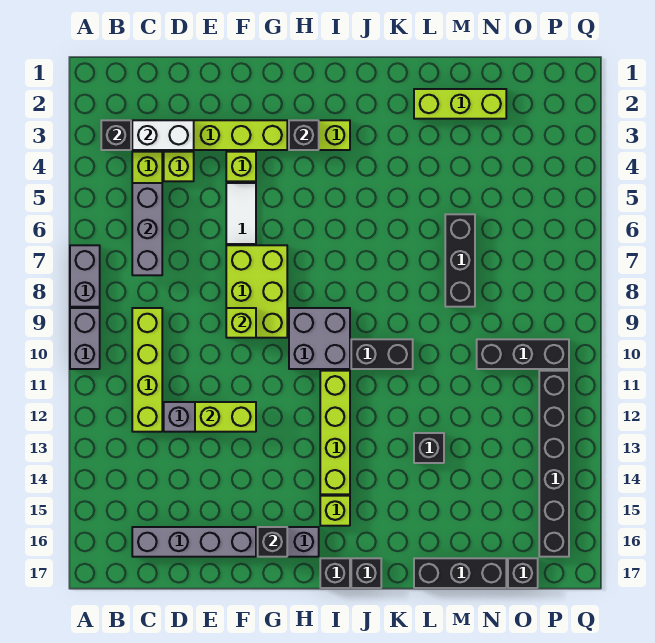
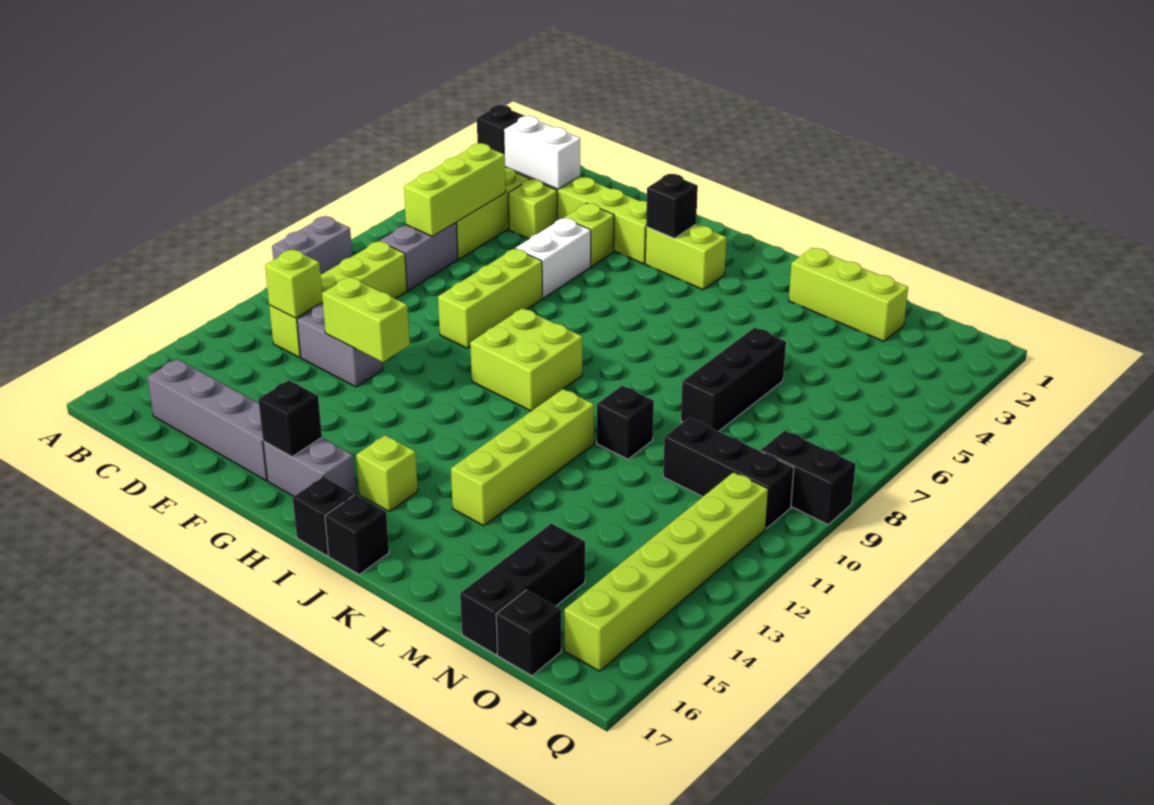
grey 1x2 brick [70,245,100,307] -> grey 1x2 brick moved to [380,223,458,290]
grey 1x3 brick [132,183,162,275] -> lime 1x3 brick [404,143,506,236]
white 1x2 tile [226,183,256,244] -> white 1x2 brick [516,218,591,298]
lime 2x3 brick [226,245,287,338] -> lime 1x3 brick [438,248,542,348]
lime 1x1 brick [226,308,256,338] -> lime 1x1 brick moved to [265,249,323,318]
grey 2x2 brick [289,308,350,369] -> lime 2x2 brick [470,308,582,411]
lime 1x4 brick [320,371,350,494] -> lime 1x4 brick moved to [451,389,594,526]
black 1x2 brick [351,339,413,369] -> black 1x2 brick moved to [761,431,856,524]
black 1x1 brick [414,433,444,463] -> black 1x1 brick moved to [597,386,654,459]
black 1x3 brick [414,558,506,588] -> black 1x3 brick turned to [460,524,585,654]
black 1x6 brick [539,371,569,557] -> lime 1x6 brick [564,472,768,671]

